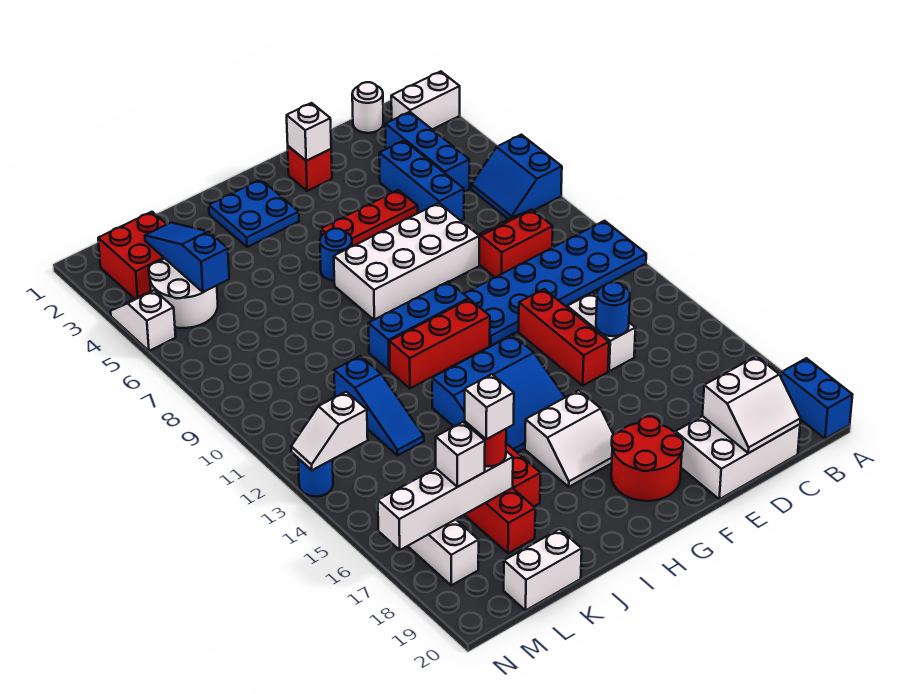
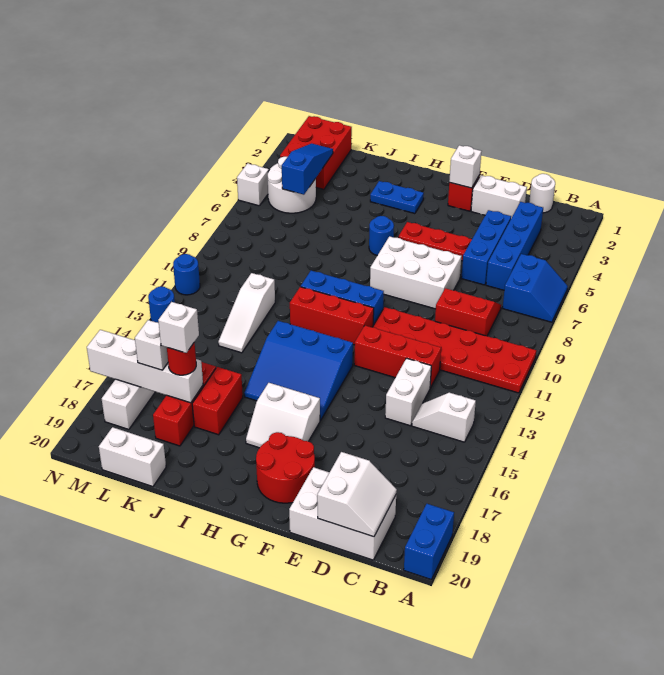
white 1x2 brick [391,71,460,130] -> white 1x2 brick moved to [471,175,527,218]
blue 2x2 slope [471,135,562,219] -> blue 2x2 slope turned to [503,254,568,322]
blue 2x6 plate [464,221,646,345] -> red 2x6 plate [373,307,536,393]
blue 1x3 brick [385,112,469,192] -> blue 1x4 brick [486,202,543,290]
white 2x2 slope [702,356,801,453] -> white 2x2 slope turned to [317,452,397,537]
blue 1x1 round brick [596,282,630,336] -> blue 1x1 round brick moved to [173,254,200,295]
white 2x4 brick [334,203,479,320] -> white 2x3 brick [370,236,461,309]
red 1x3 brick [519,289,609,385] -> red 1x3 brick turned to [354,326,441,388]
blue 2x2 plate [209,179,299,247] -> blue 1x2 plate [370,181,424,214]
blue 1x3 slope [334,356,424,455] -> white 1x3 slope [218,273,275,353]
red 2x2 brick [98,212,167,299] -> red 2x3 brick [280,116,352,189]
white 1x2 slope [291,392,368,470] -> white 1x2 slope moved to [412,393,476,442]

